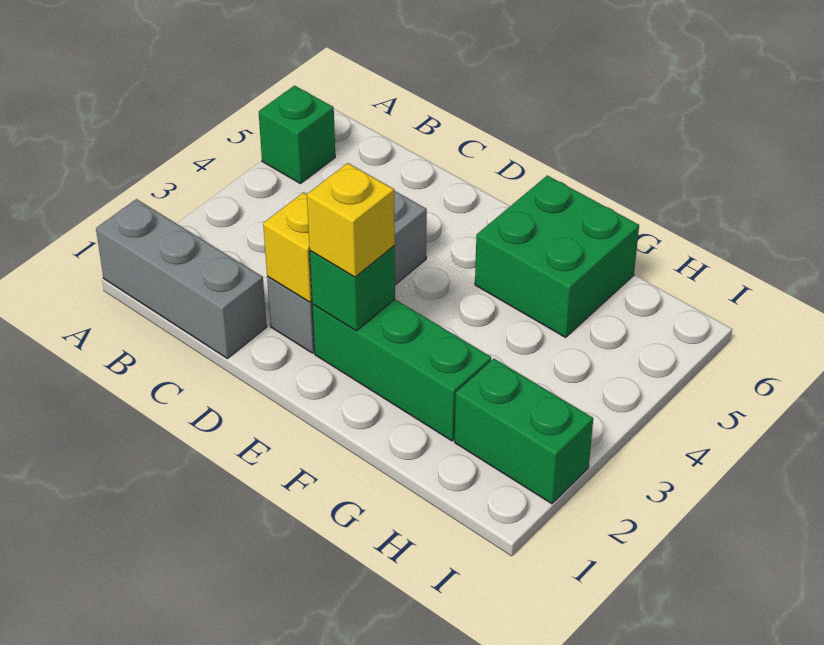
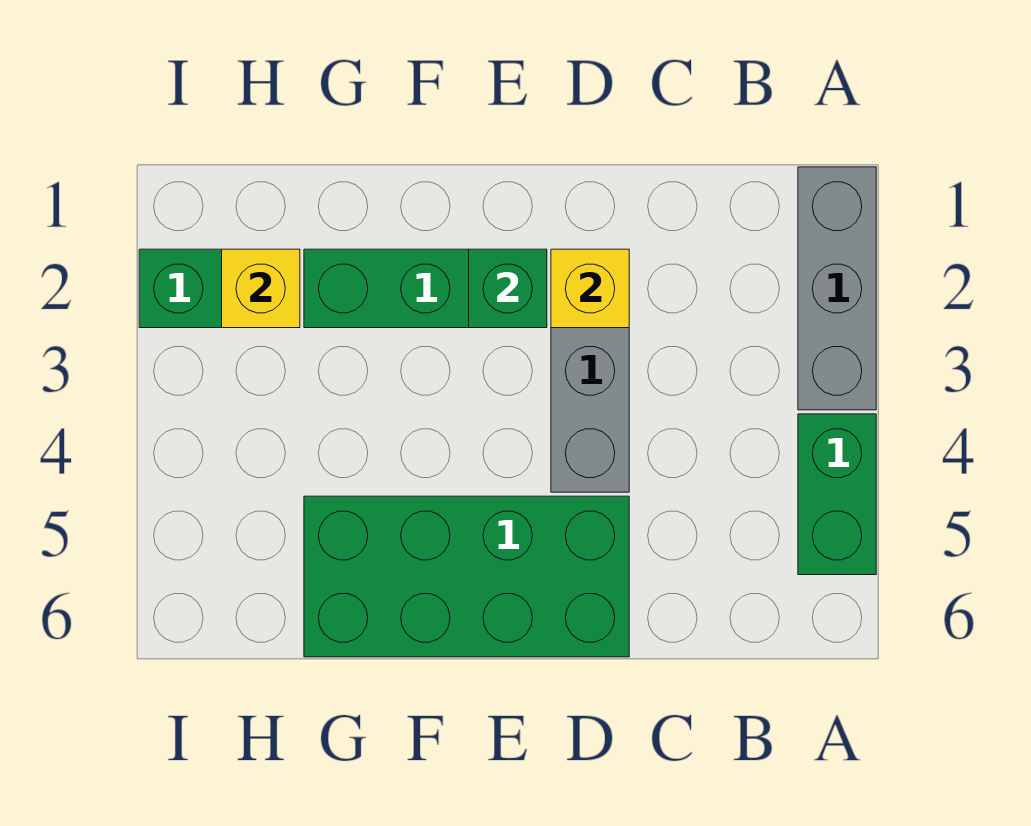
grey 1x3 brick [96,199,267,358] -> grey 1x3 brick turned to [798,167,876,410]
green 1x1 brick [259,86,335,184] -> green 1x2 brick [798,414,876,575]
yellow 1x1 brick [307,163,395,277] -> yellow 1x1 brick moved to [222,249,300,328]
green 2x2 brick [475,176,639,337] -> green 2x4 brick [304,496,629,657]

